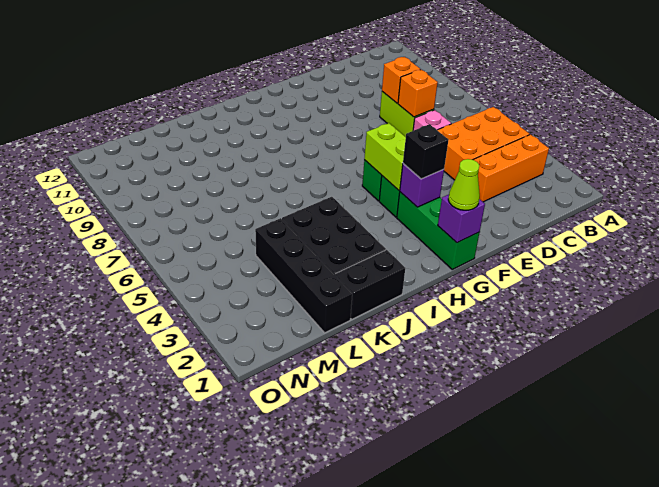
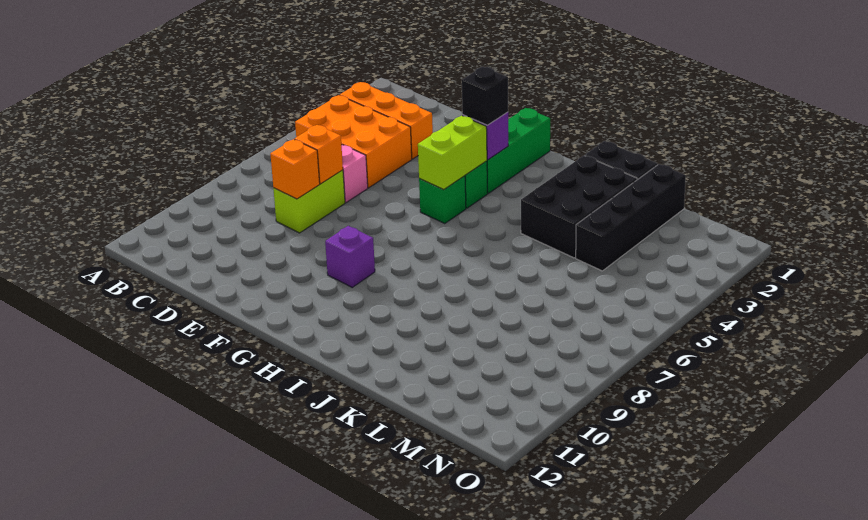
purple 1x1 brick [438,195,485,243] -> purple 1x1 brick moved to [325,226,375,287]
lime 1x1 cone [448,159,480,210] -> none

